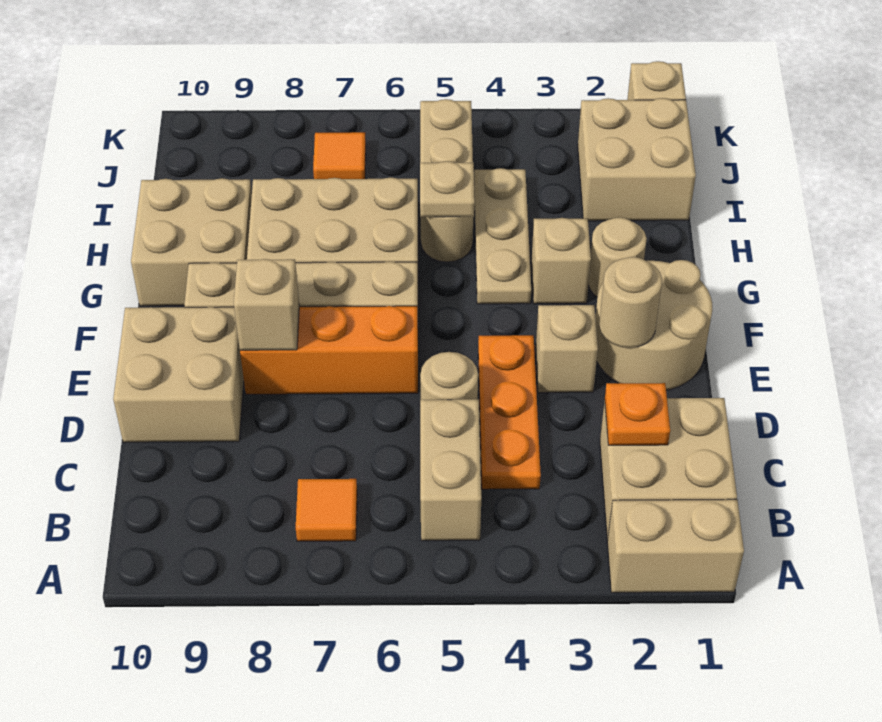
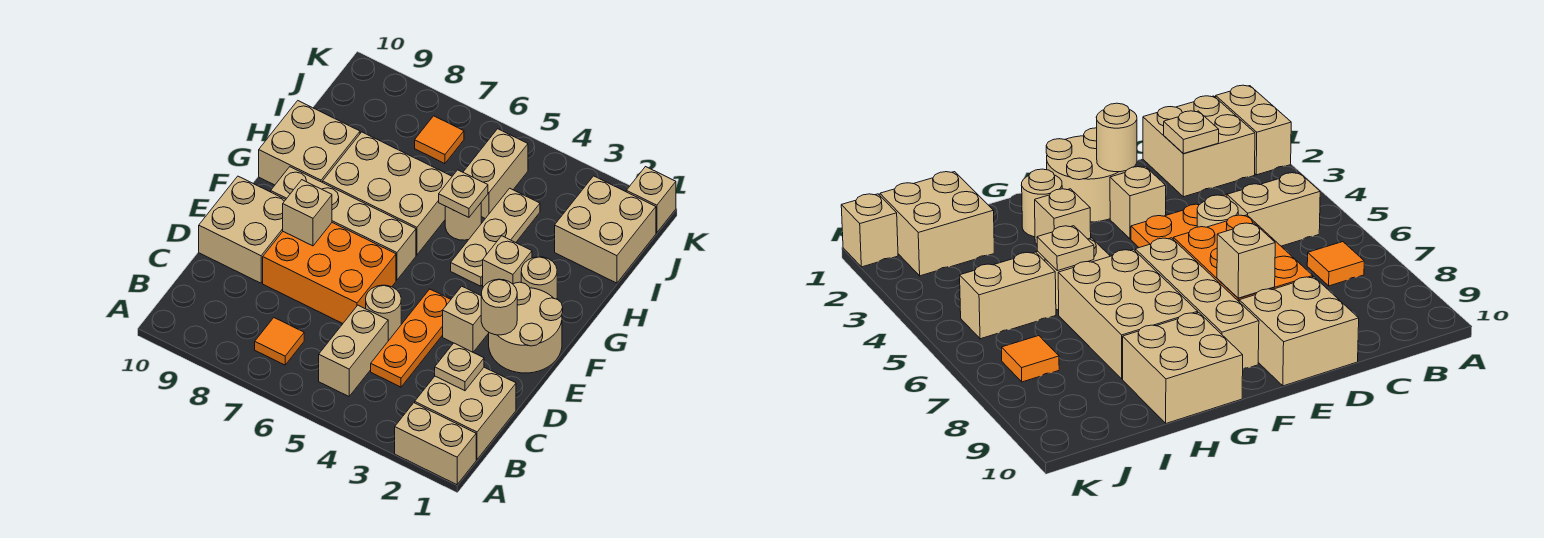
orange 1x1 plate [605,383,670,445] -> tan 1x1 plate [435,343,484,391]
orange 1x3 brick [240,306,418,394] -> orange 2x3 brick [263,223,396,323]

